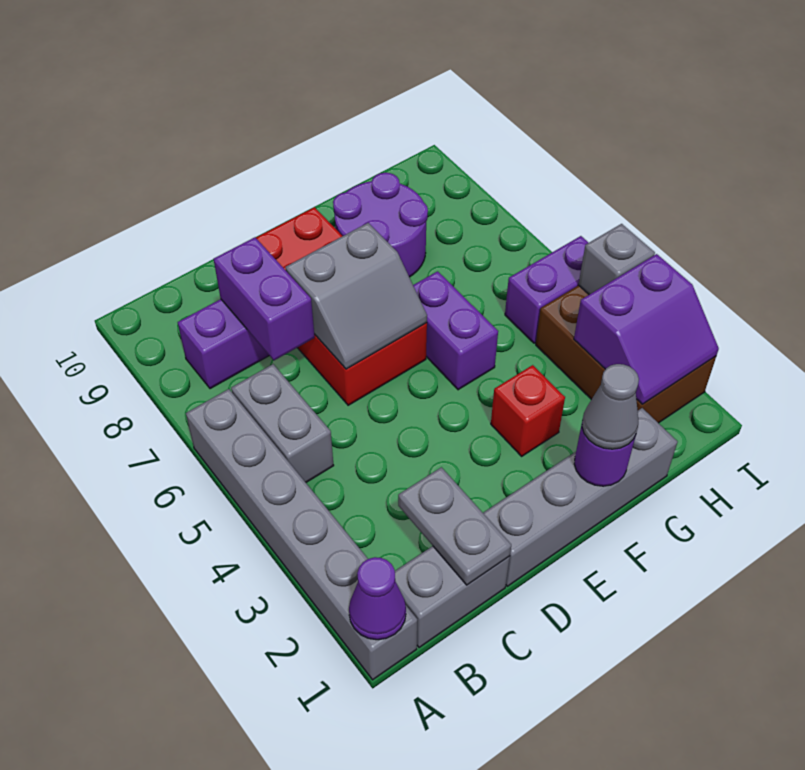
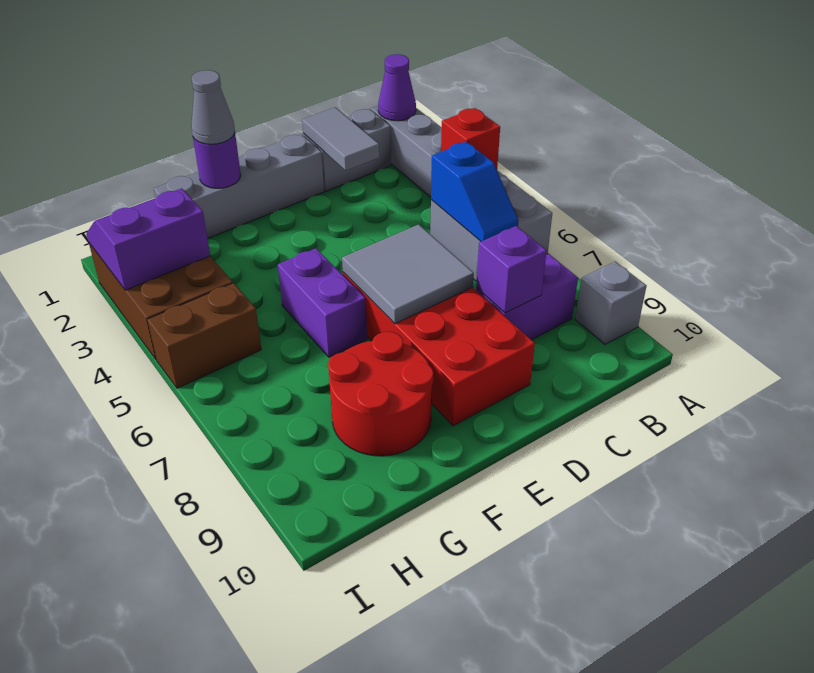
none -> blue 1x2 slope [431,142,518,242]
grey 1x2 plate [398,467,511,585] -> grey 1x2 tile [302,107,379,170]
purple 1x2 brick [214,237,315,360] -> purple 1x1 brick [476,226,547,313]
grey 2x2 slope [285,223,427,369] -> grey 2x2 tile [342,224,474,324]
red 1x1 brick [491,365,565,456] -> red 1x1 brick moved to [441,108,500,169]
purple 2x2 round brick [333,173,428,277] -> red 2x2 round brick [328,332,433,456]
purple 1x2 brick [505,236,588,343] -> brown 1x2 brick [147,283,261,388]
grey 1x1 brick [579,224,655,295] -> grey 1x1 brick moved to [575,261,646,344]

